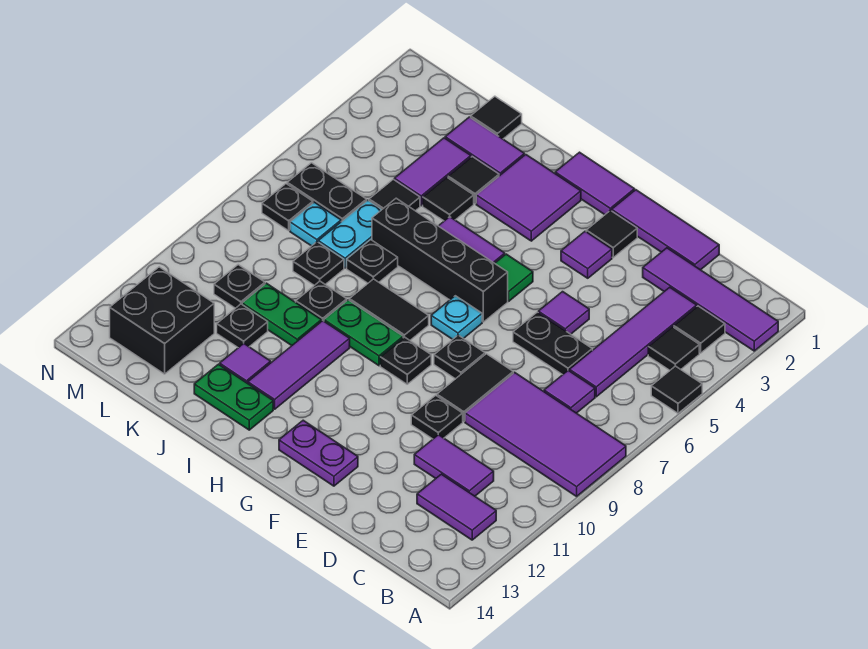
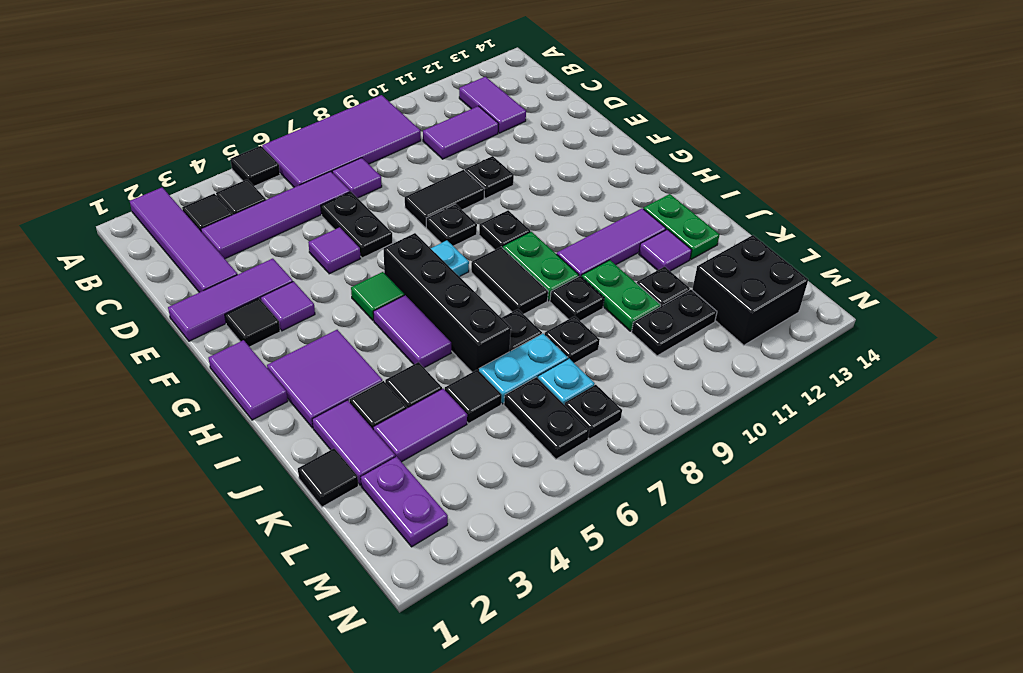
purple 2x4 tile [465,372,626,496] -> purple 2x4 tile turned to [262,95,421,187]
purple 1x2 tile [414,435,494,496] -> purple 1x2 tile turned to [423,106,499,159]
purple 1x3 tile [612,190,719,270] -> purple 1x3 tile turned to [168,259,293,341]
purple 1x2 plate [279,420,358,486] -> purple 1x2 plate moved to [361,456,448,547]
black 1x1 plate [214,265,265,308] -> black 1x2 plate [632,290,717,356]

